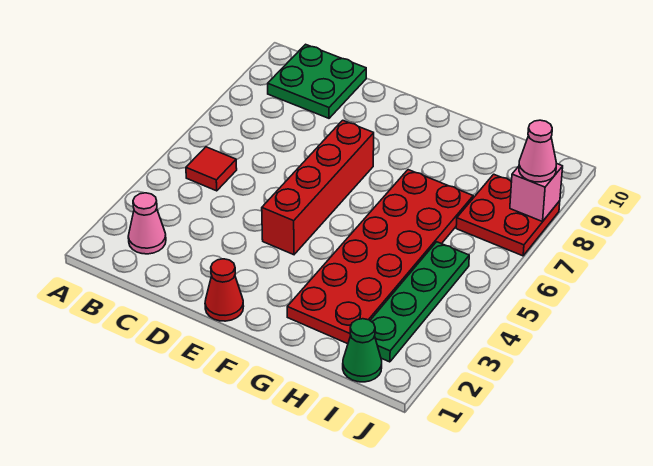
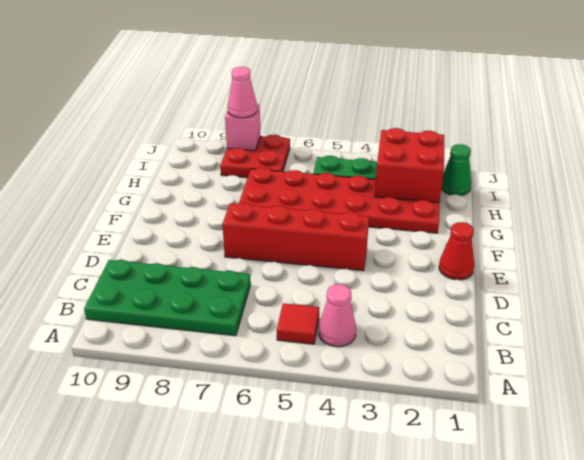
pink 1x1 cone [128,193,166,254] -> pink 1x1 cone moved to [319,284,356,347]
green 2x2 plate [268,44,366,118] -> green 2x4 plate [84,260,251,336]
none -> red 2x2 brick [375,128,444,202]

